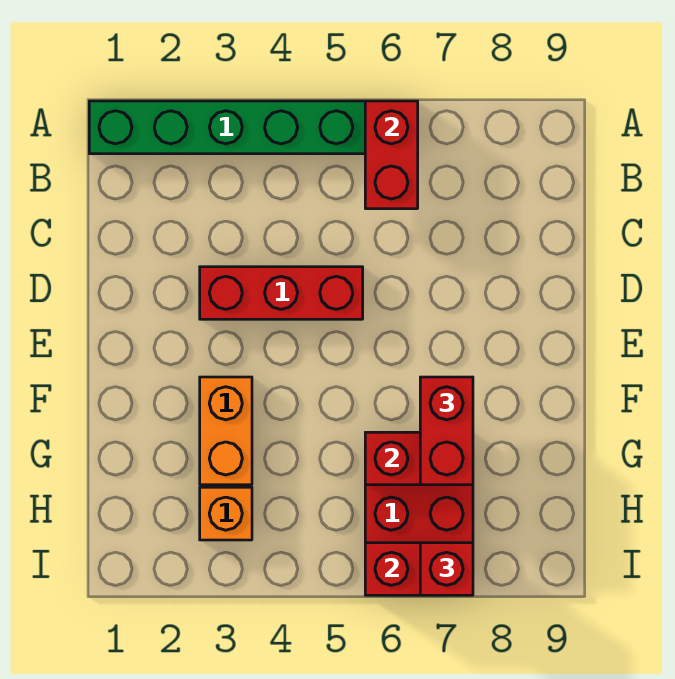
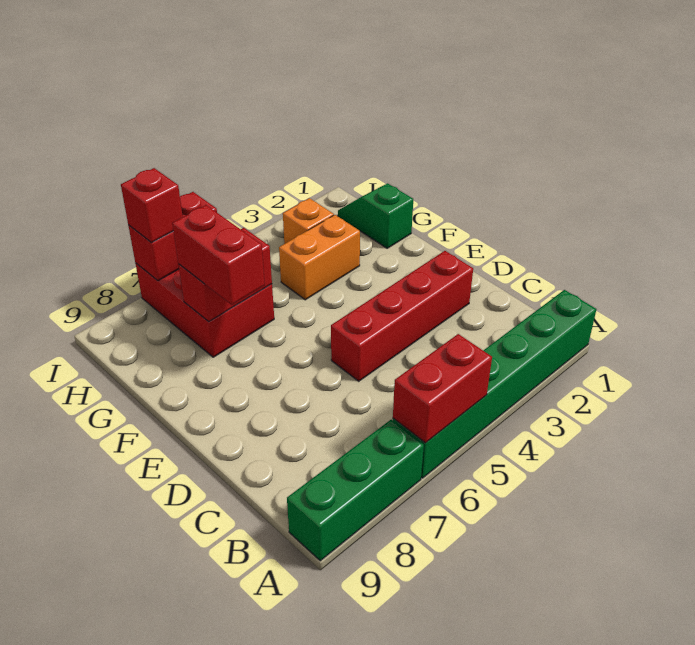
red 1x2 brick [365,101,418,209] -> red 1x2 brick turned to [393,334,492,443]
none -> green 1x3 brick [287,420,424,561]
red 1x3 brick [200,267,363,319] -> red 1x4 brick [331,251,473,381]
orange 1x2 brick [200,377,252,485] -> orange 1x2 brick turned to [279,215,360,300]
none -> green 1x2 slope [338,183,413,248]

